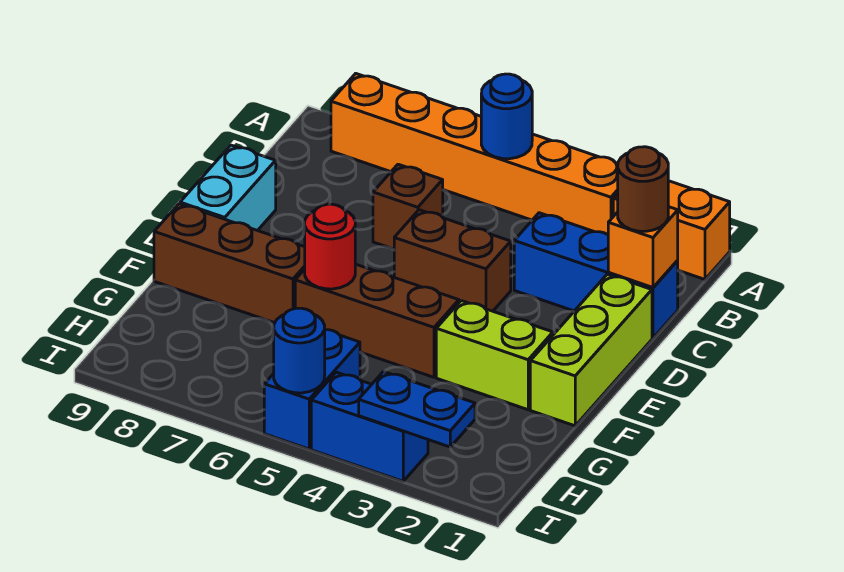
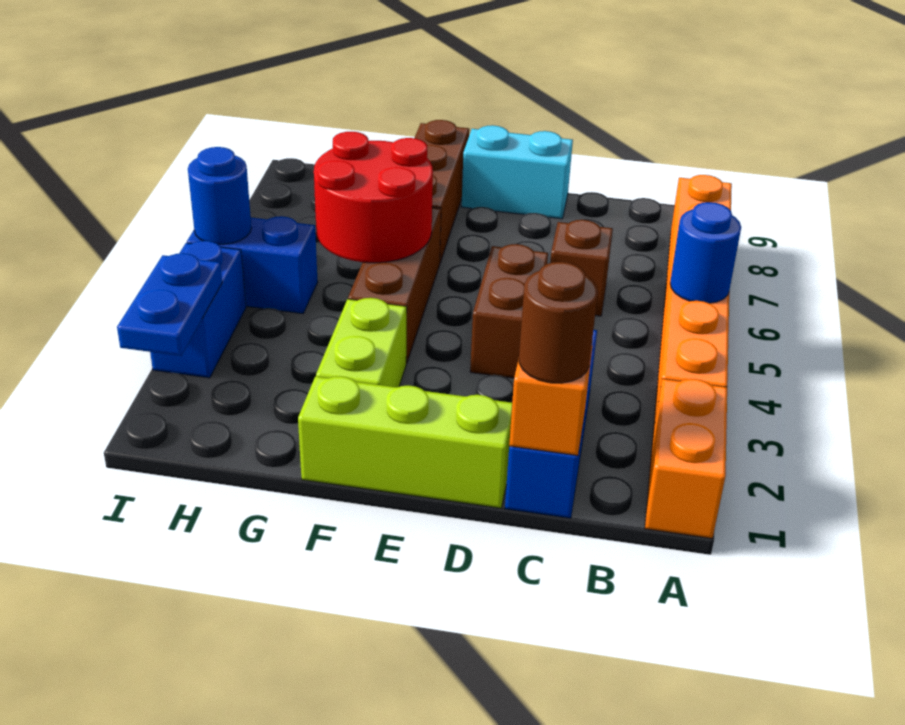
red 1x1 round brick [305,204,355,289] -> red 2x2 round brick [314,132,433,263]

